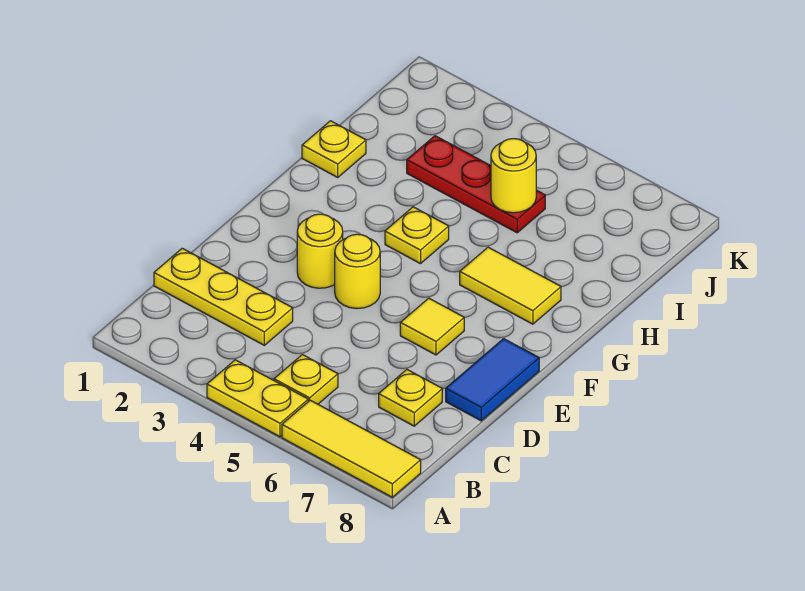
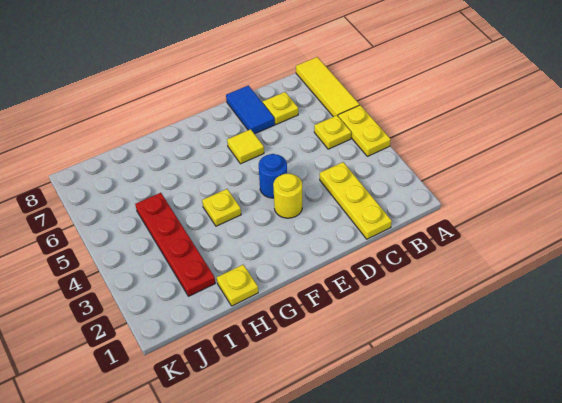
blue 1x2 tile [446,339,539,421] -> blue 1x2 tile turned to [226,85,275,134]
yellow 1x1 round brick [335,234,380,309] -> blue 1x1 round brick [259,154,287,198]
yellow 1x2 tile [460,247,561,324] -> none
red 1x3 plate [407,136,545,233] -> red 1x4 plate [135,193,215,296]
yellow 1x1 round brick [491,139,536,213] -> none

